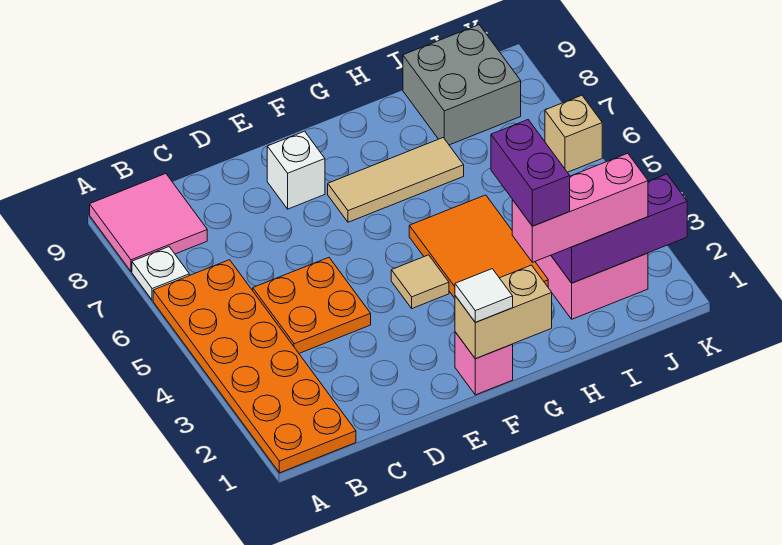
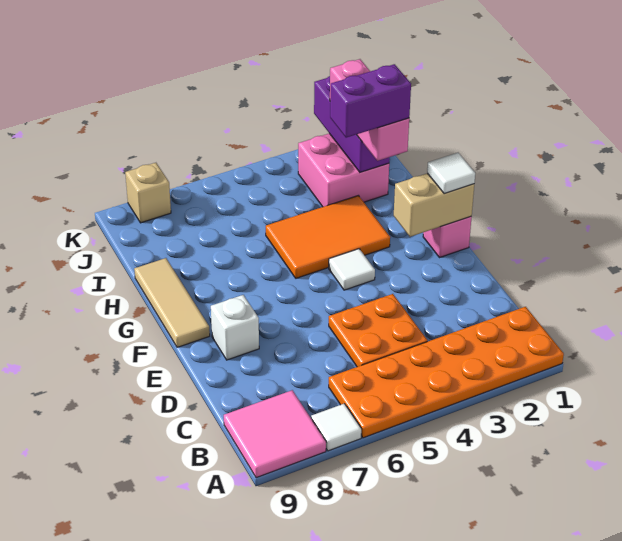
white 1x1 plate [132,247,189,300] -> white 1x1 tile [311,404,361,451]
tan 1x2 brick [455,265,552,359] -> tan 1x2 brick turned to [394,173,474,237]
tan 1x1 tile [391,255,449,308] -> white 1x1 tile [329,249,375,290]
tan 1x3 tile [328,138,464,222] -> tan 1x3 tile moved to [134,258,210,347]
grey 2x2 brick [403,25,521,145] -> none
tan 1x1 brick [545,95,602,172] -> tan 1x1 brick moved to [125,163,171,223]

